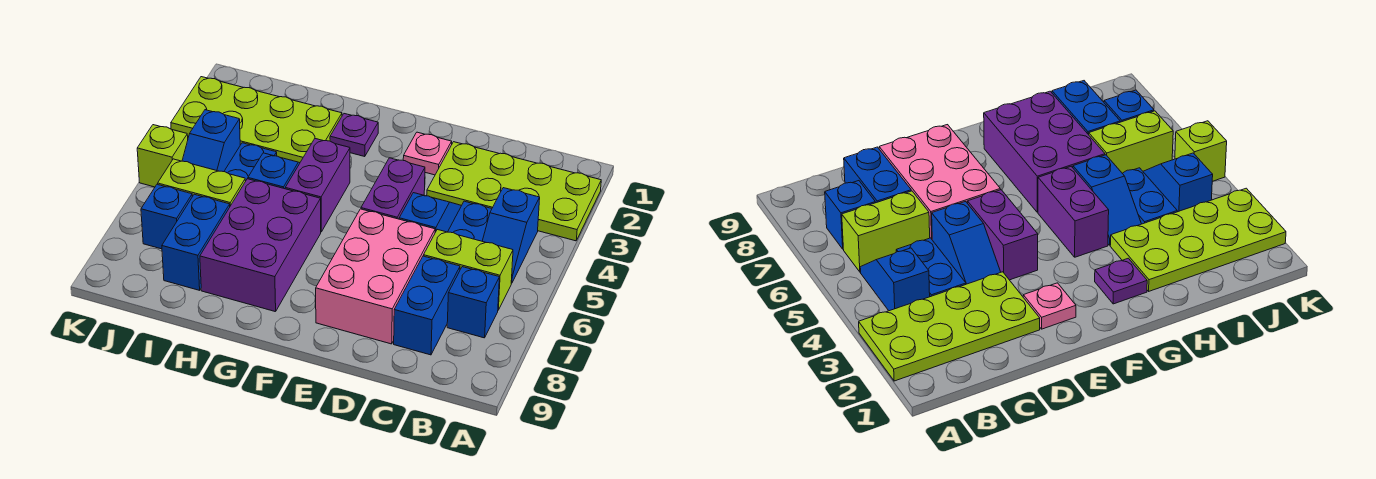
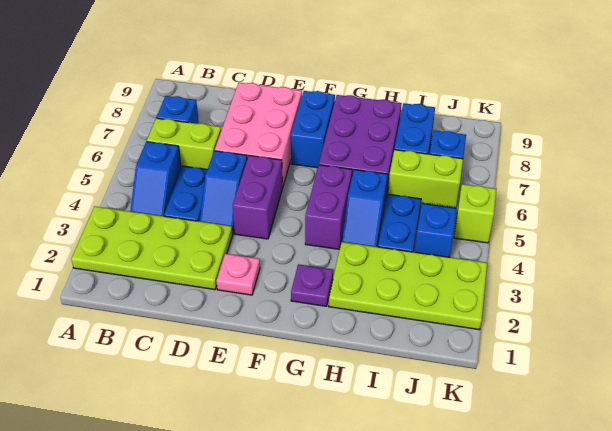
blue 1x2 slope [482,188,540,283] -> blue 1x2 slope turned to [130,142,181,216]
blue 1x2 brick [394,256,460,355] -> blue 1x2 brick moved to [291,91,335,168]

